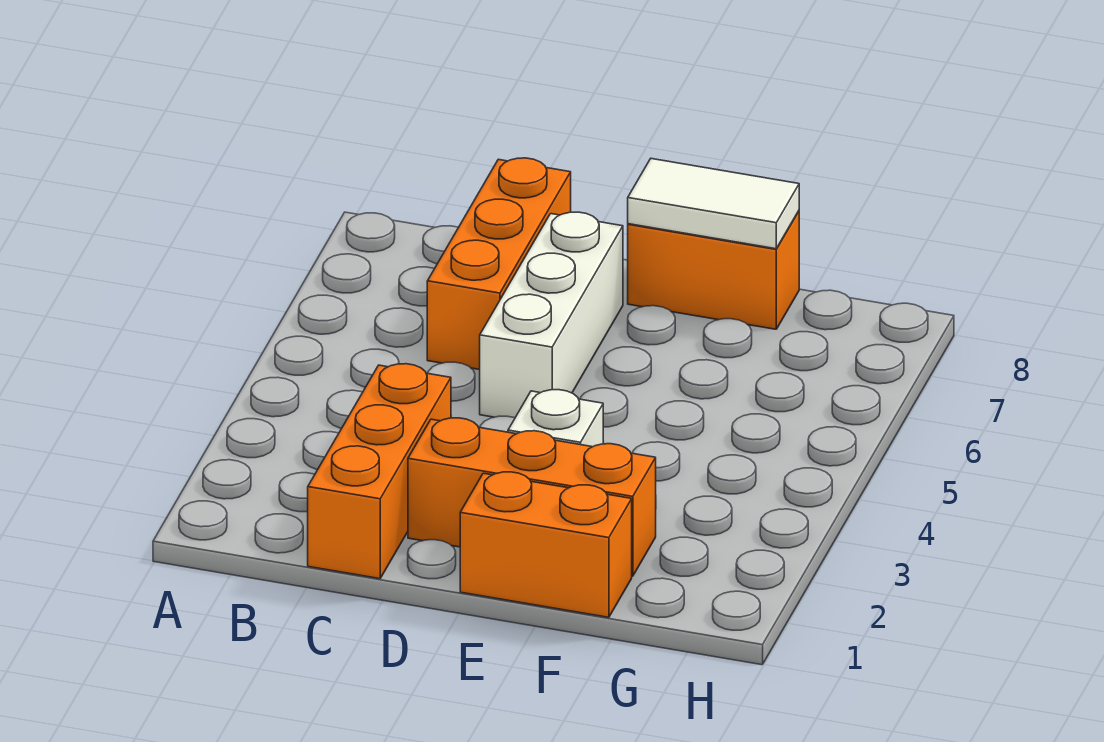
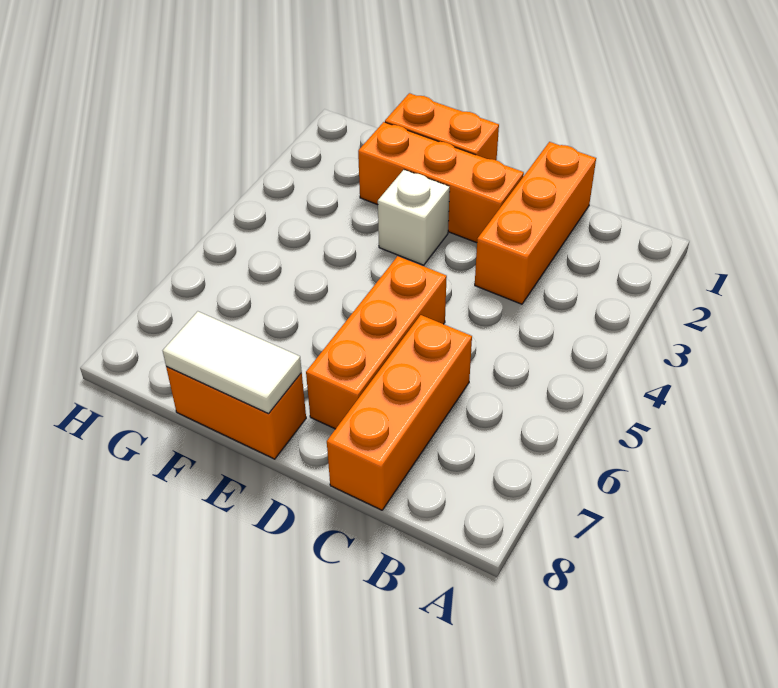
white 1x3 brick [480,212,623,418] -> orange 1x3 brick [306,256,447,429]

